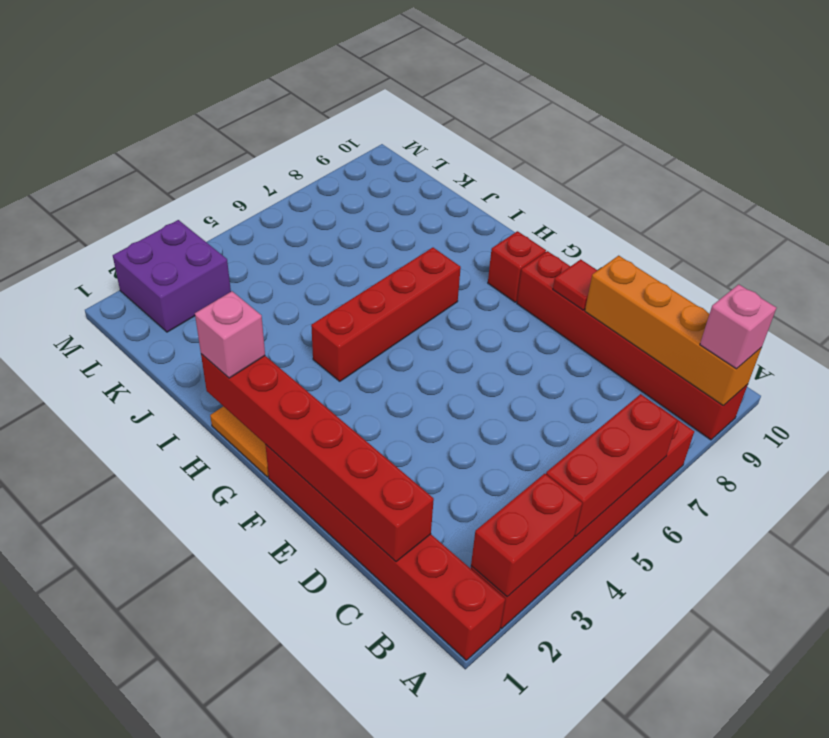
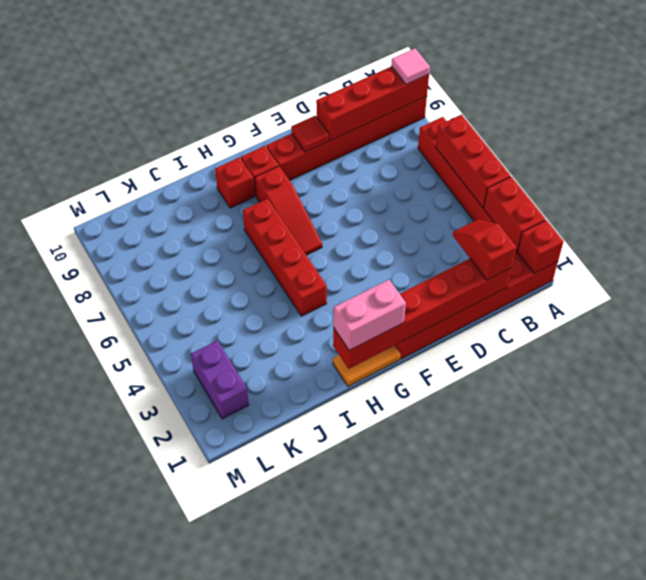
none -> red 1x1 brick [518,220,564,273]
orange 1x4 brick [585,256,761,406] -> red 1x4 brick [316,66,429,141]
pink 1x1 brick [700,284,776,369] -> pink 1x1 tile [391,49,430,84]
none -> red 1x2 slope [453,219,516,280]
none -> red 1x3 slope [255,166,322,255]
pink 1x1 brick [195,291,265,378] -> pink 1x2 brick [333,280,406,350]
none -> red 1x1 brick [215,157,254,208]
purple 2x2 brick [113,220,231,332] -> purple 1x2 brick [191,341,249,419]

